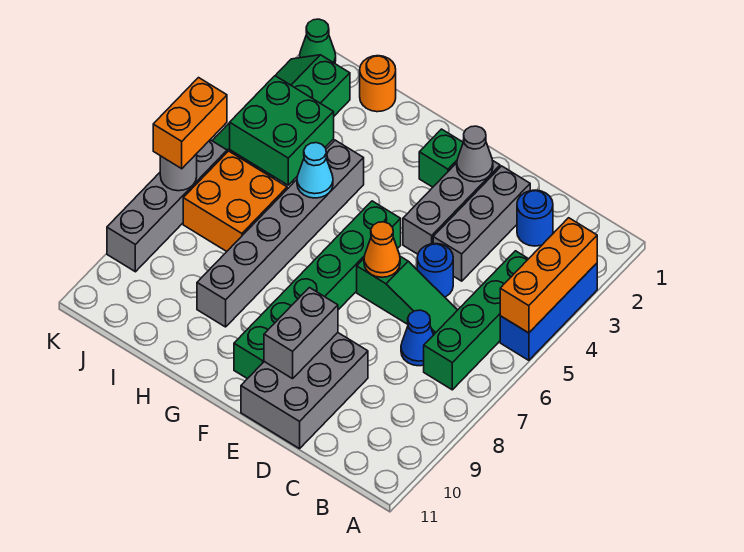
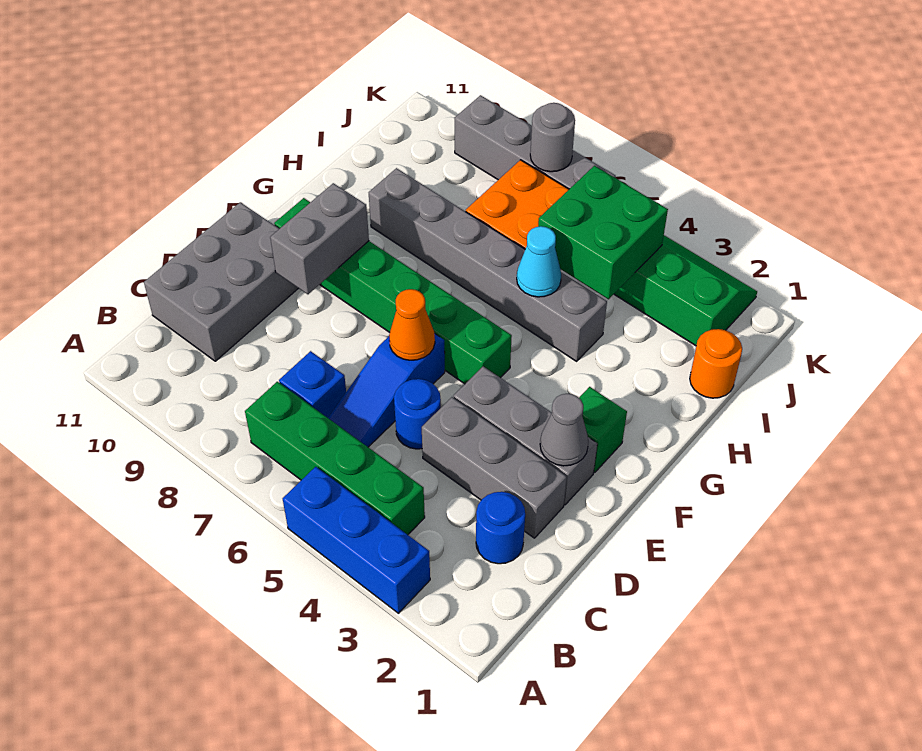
orange 1x3 brick [500,218,597,333] -> none
green 1x3 slope [357,256,457,335] -> blue 1x3 slope [328,333,445,447]
blue 1x1 cone [401,310,433,366] -> blue 1x1 brick [279,351,346,418]
grey 2x3 brick [241,333,368,449] -> grey 2x3 brick turned to [144,202,298,361]
grey 1x2 brick [264,288,338,379] -> grey 1x2 brick turned to [270,183,369,294]
green 1x1 cone [300,19,336,63] -> none
orange 1x2 brick [153,78,227,169] -> none

